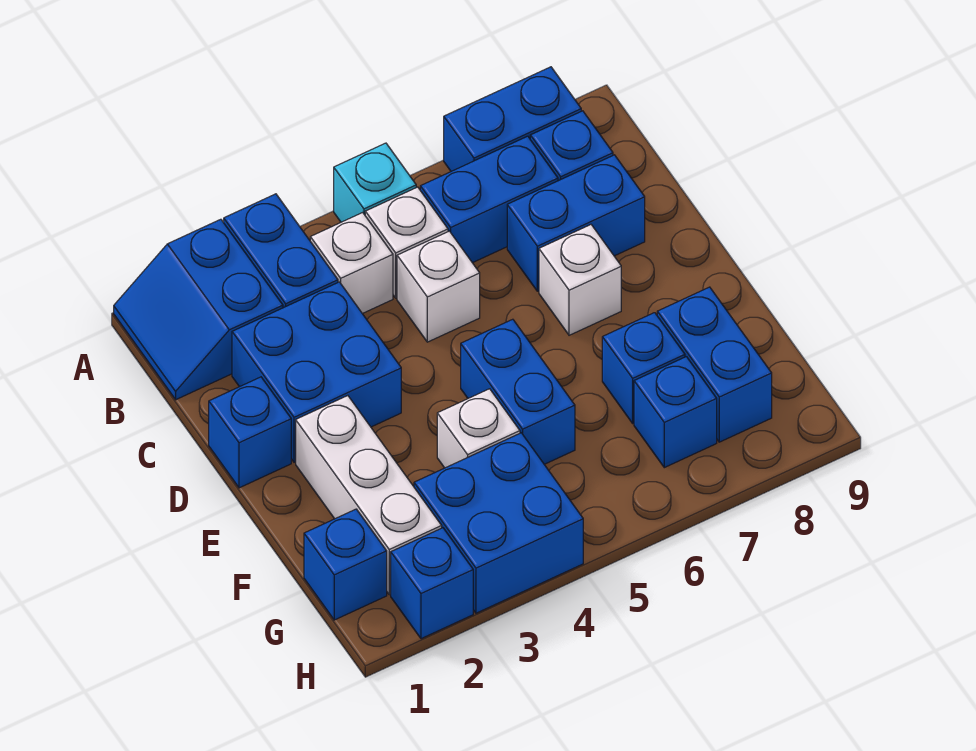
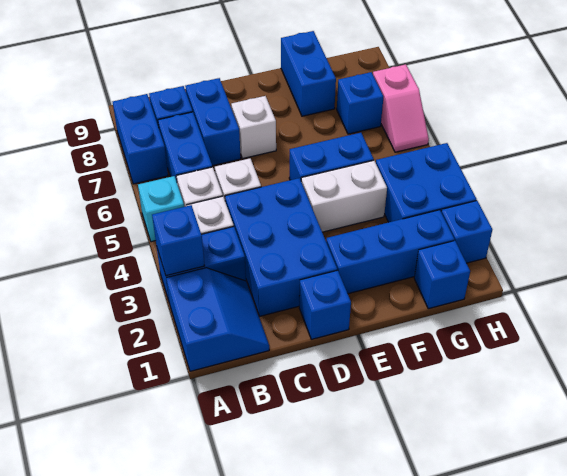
blue 2x2 slope [114,219,283,400] -> blue 2x2 slope turned to [166,268,269,371]
blue 2x2 brick [232,282,401,462] -> blue 2x3 brick [225,178,337,316]
white 1x3 brick [296,396,442,595] -> blue 1x3 brick [326,210,454,294]
white 1x1 brick [437,389,520,468] -> white 1x2 brick [301,160,387,232]
blue 1x1 brick [602,313,685,423] -> blue 1x1 brick moved to [152,205,205,276]
blue 1x2 brick [657,287,772,442] -> blue 1x2 brick turned to [281,31,336,116]
none -> pink 1x2 slope [373,64,429,152]

